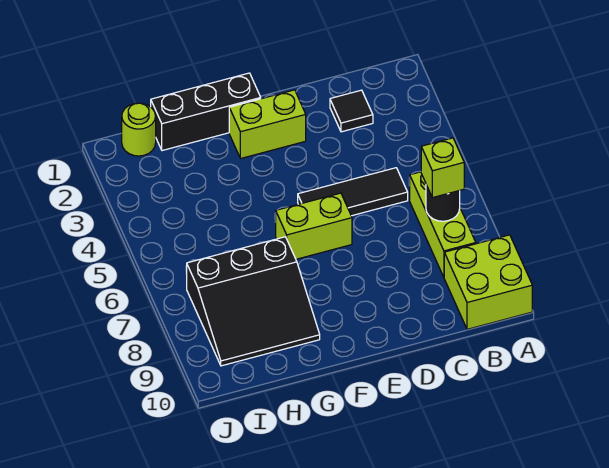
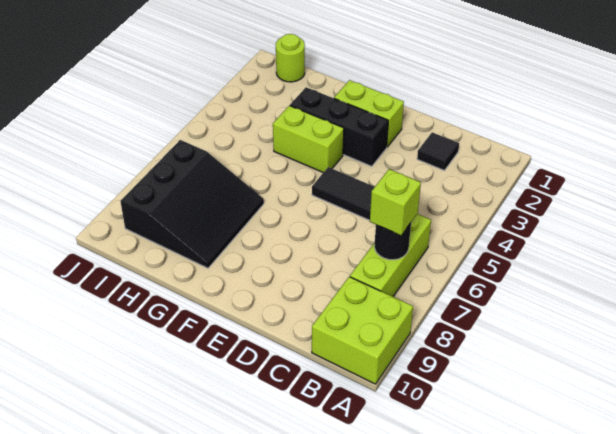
lime 1x2 brick [276,193,352,259] -> lime 1x2 brick moved to [273,106,344,173]
black 1x3 brick [151,73,261,151] -> black 1x3 brick moved to [290,87,388,166]
black 3x3 slope [187,237,320,366] -> black 3x3 slope turned to [120,140,264,268]

